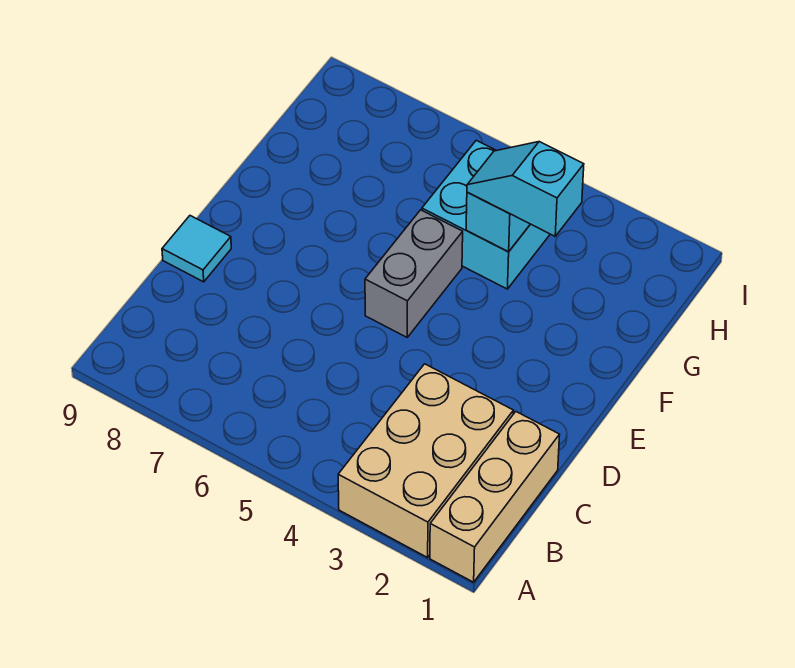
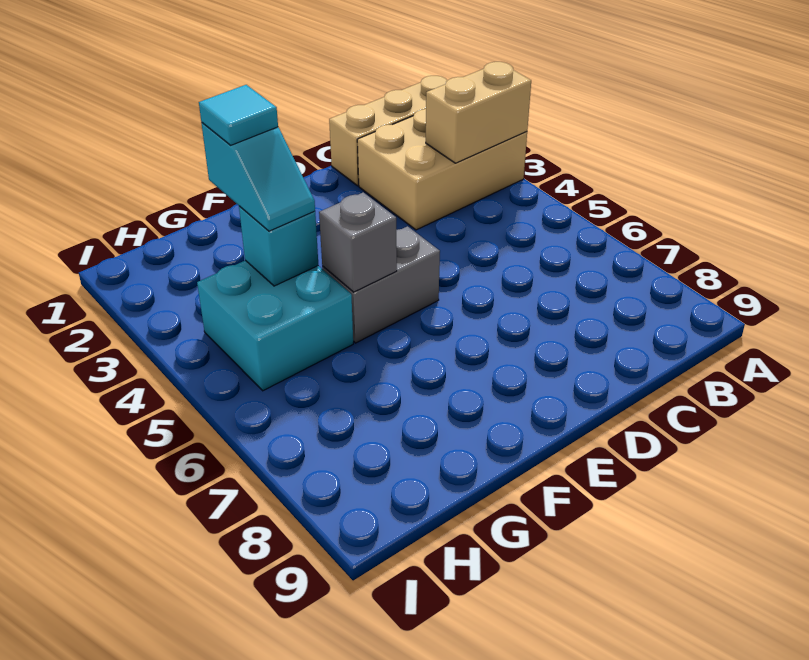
none -> tan 1x2 brick [426,62,531,163]
cyan 1x1 tile [162,216,231,282] -> cyan 1x1 tile moved to [199,85,278,145]
none -> grey 1x1 brick [319,192,397,292]

